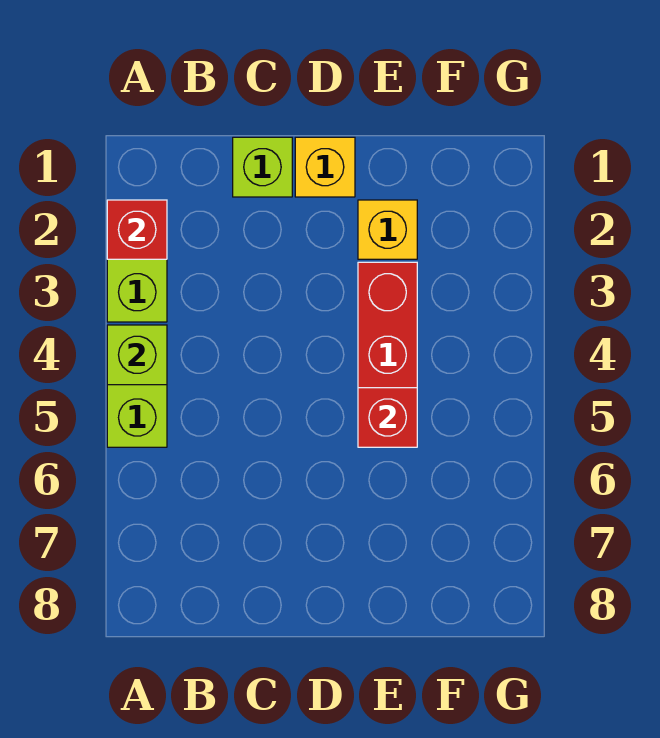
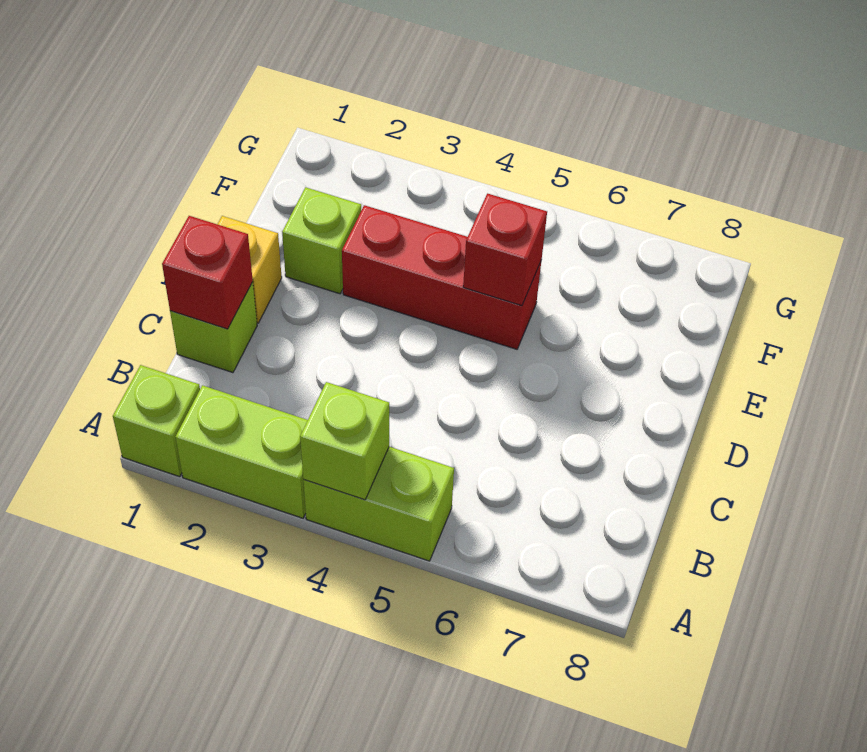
none -> lime 1x1 brick [113,365,200,477]
red 1x1 brick [107,200,167,259] -> red 1x1 brick moved to [162,216,253,329]
yellow 1x1 brick [358,200,417,259] -> lime 1x1 brick [282,187,361,294]

